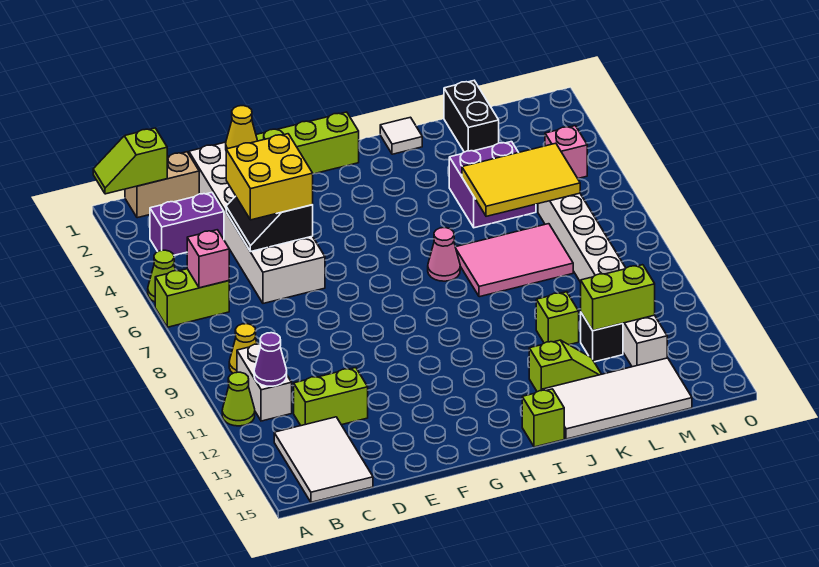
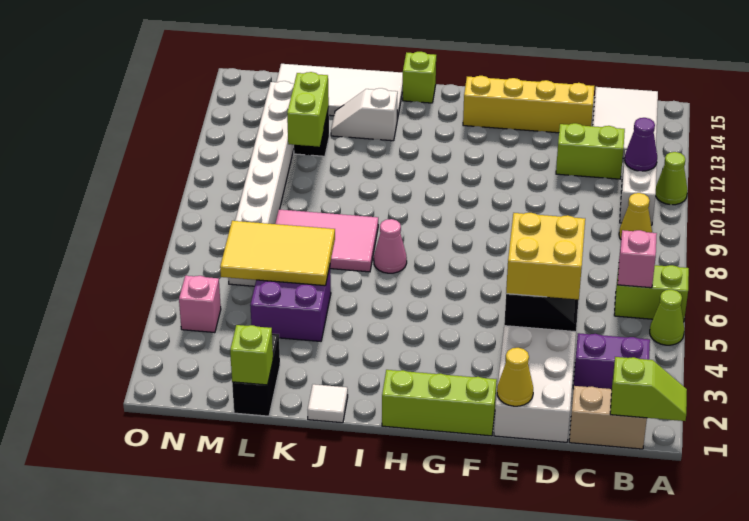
none -> yellow 1x4 brick [463,76,594,133]
lime 1x2 slope [529,340,601,392] -> white 1x2 slope [331,88,398,141]
lime 1x1 brick [536,292,579,345] -> lime 1x1 brick moved to [230,325,273,385]
lime 1x2 brick [581,265,655,331] -> lime 1x2 brick turned to [287,72,329,147]

